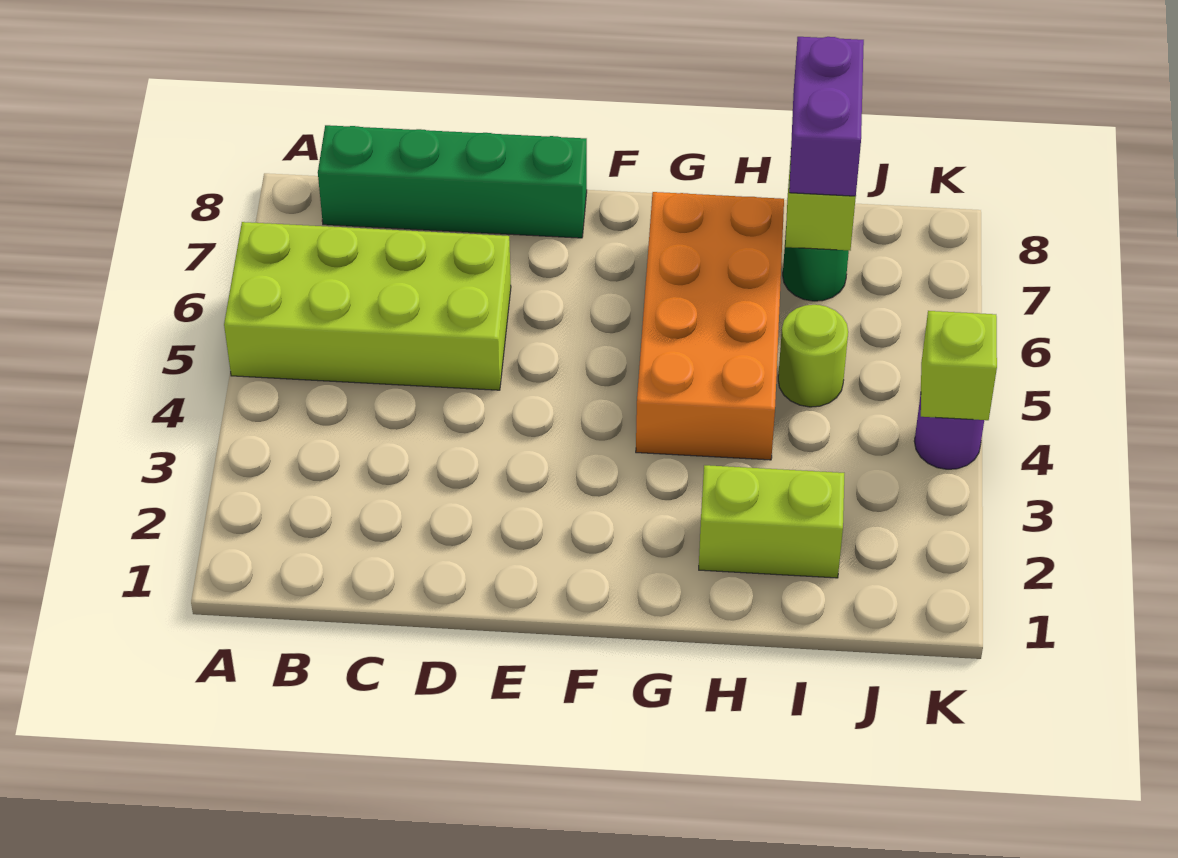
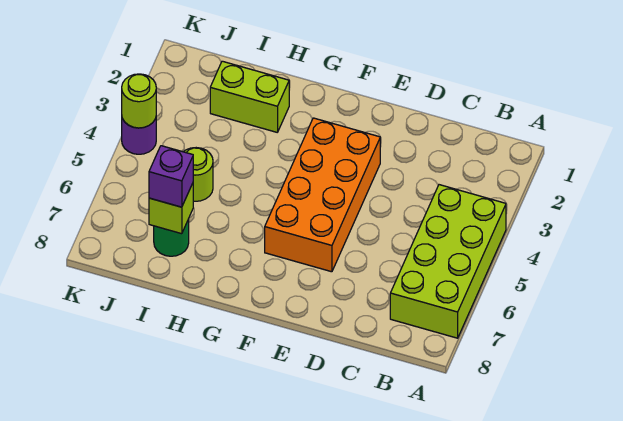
lime 2x4 brick [224,222,511,390] -> lime 2x4 brick turned to [390,185,506,338]
green 1x4 brick [318,125,587,238] -> none
orange 2x4 brick [636,192,784,460] -> orange 2x4 brick moved to [265,118,380,272]
purple 1x2 brick [789,37,864,196] -> purple 1x1 brick [149,146,193,207]
lime 1x1 brick [921,311,997,420] -> lime 1x1 round brick [122,74,156,128]

